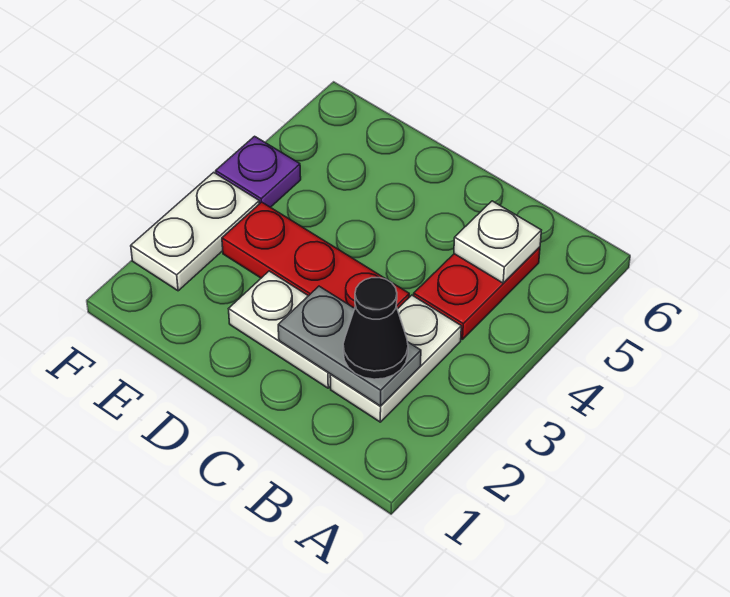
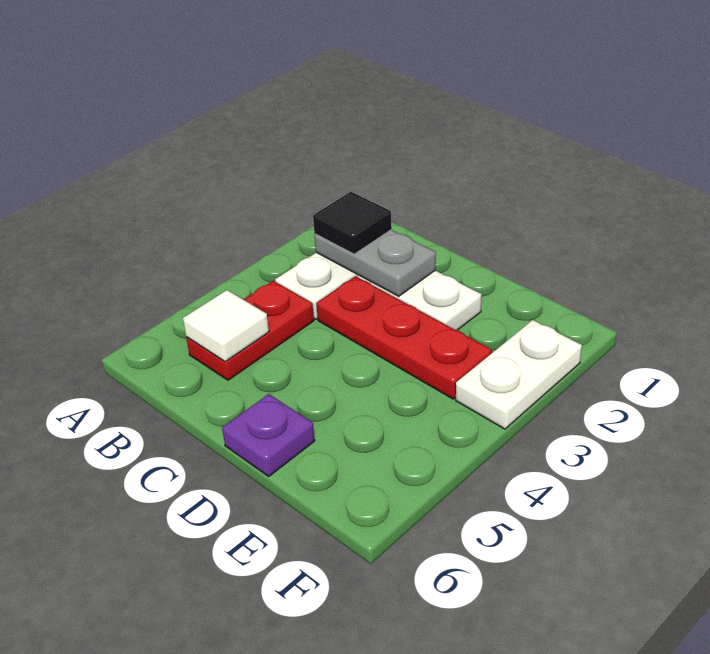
black 1x1 cone [343,278,408,379] -> black 1x1 tile [313,192,392,254]
white 1x1 plate [454,201,542,283] -> white 1x1 tile [183,290,269,362]
purple 1x1 plate [216,136,301,207] -> purple 1x1 plate moved to [222,394,315,476]

